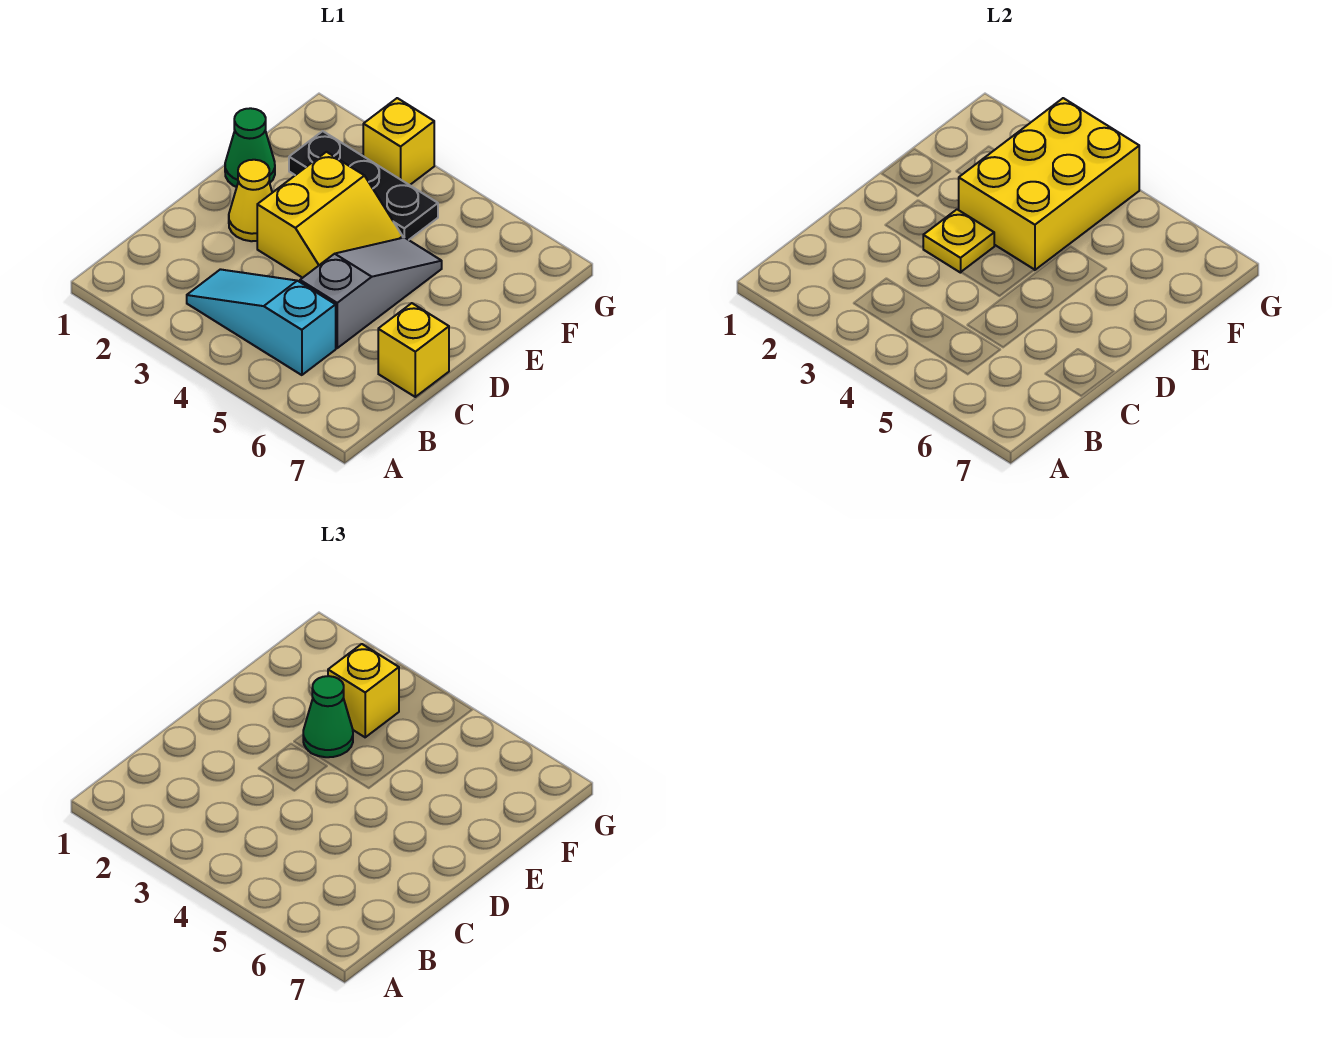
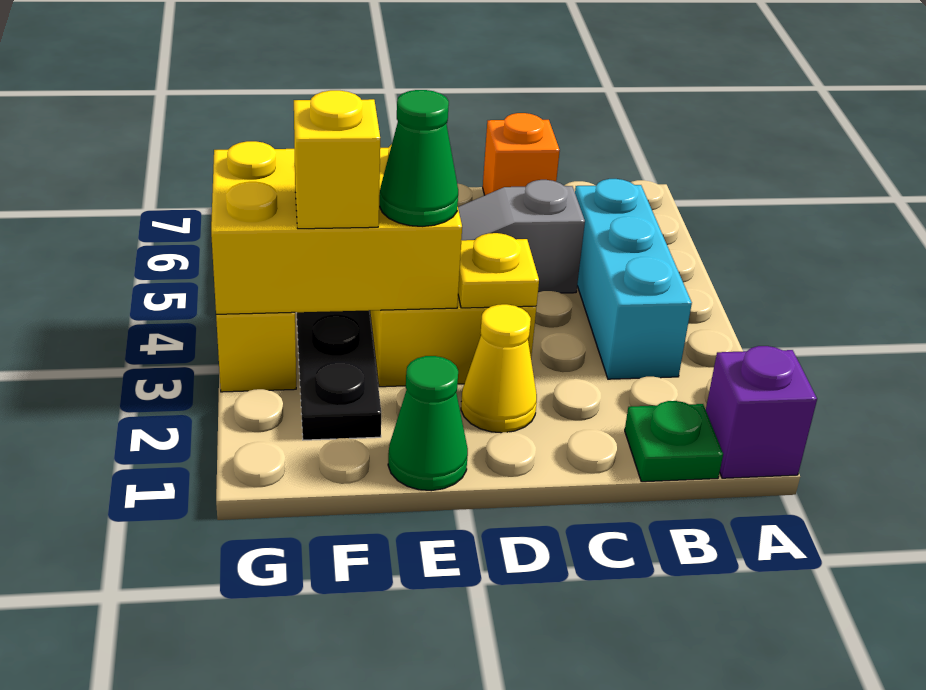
none -> purple 1x1 brick [706,346,817,478]
none -> green 1x1 plate [625,401,723,482]
cyan 1x3 slope [187,269,336,375] -> cyan 1x3 brick [575,179,692,379]
yellow 1x1 brick [378,303,449,397] -> orange 1x1 brick [483,113,560,195]

